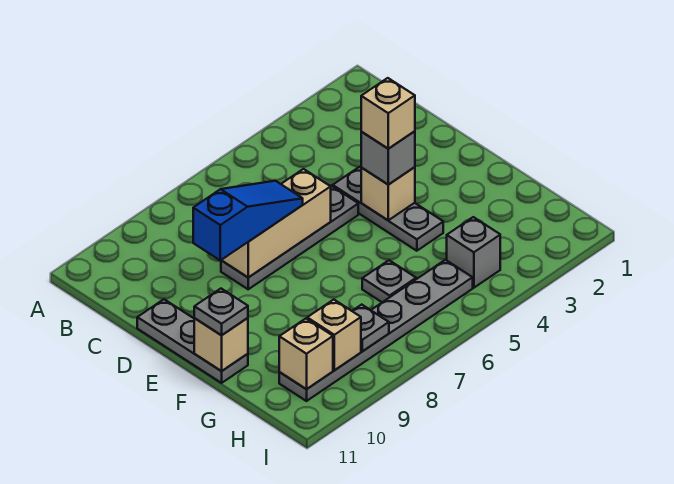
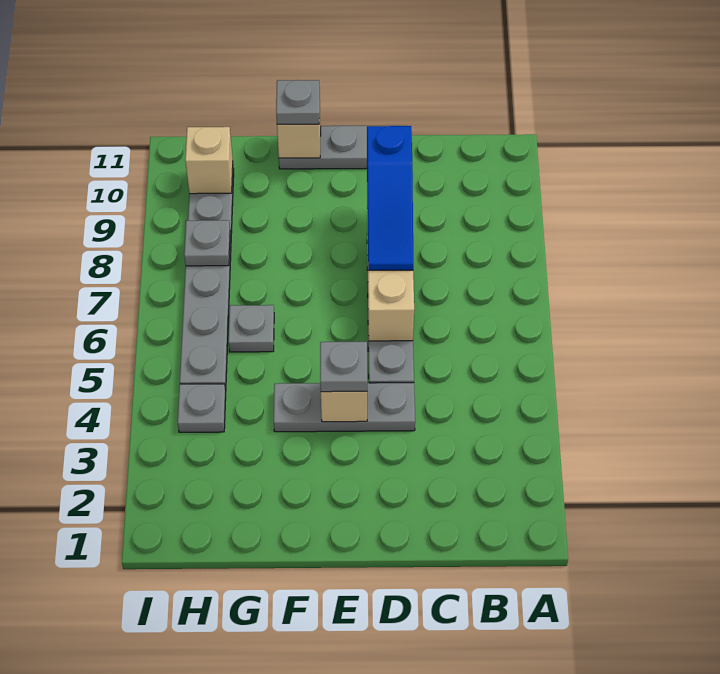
grey 1x1 brick [361,131,415,185] -> grey 1x1 plate [320,342,368,392]
tan 1x1 brick [361,78,415,149] -> none
grey 1x1 brick [447,217,500,288] -> grey 1x1 plate [178,384,226,432]
tan 1x1 brick [307,300,361,370] -> none

